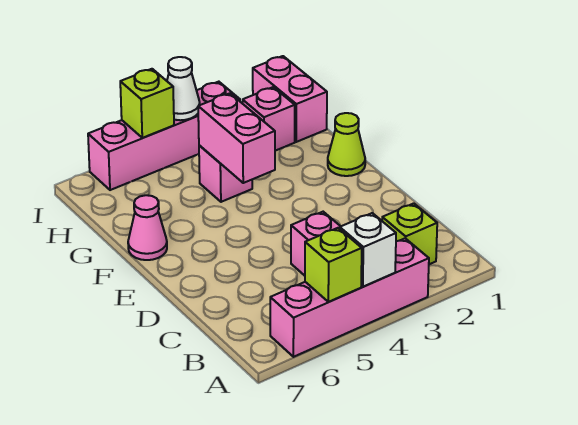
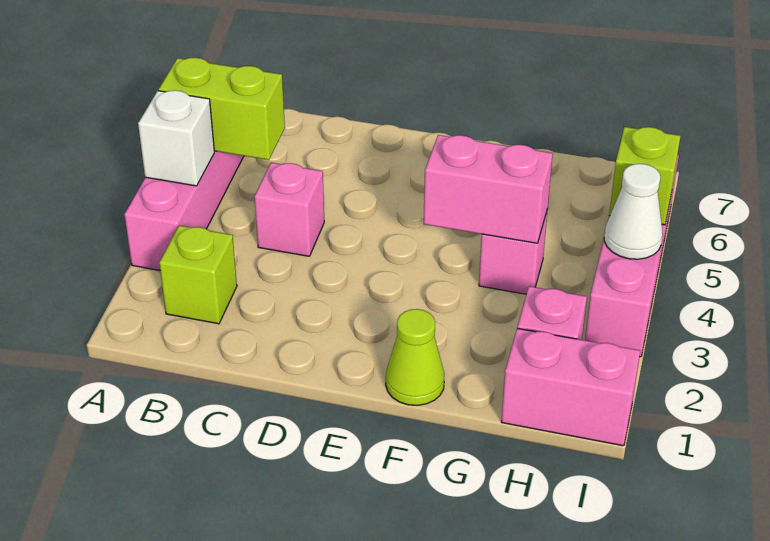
lime 1x1 brick [305,228,362,302] -> lime 1x2 brick [159,58,285,160]
pink 1x1 cone [128,195,167,260] -> none

